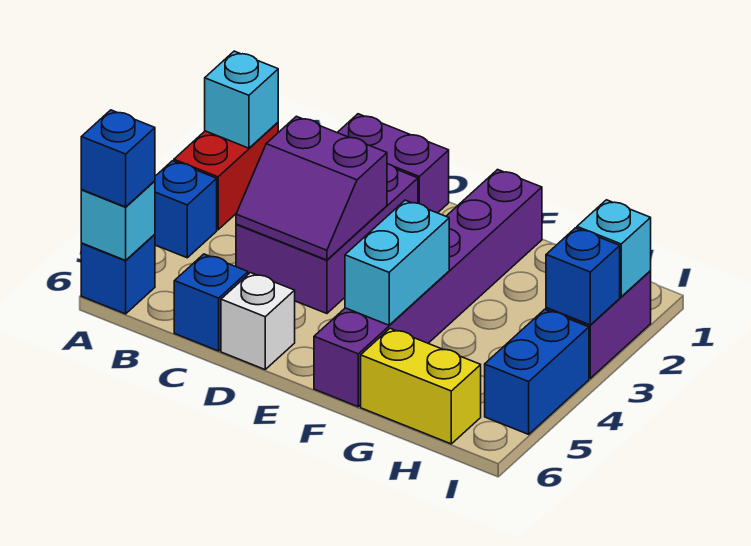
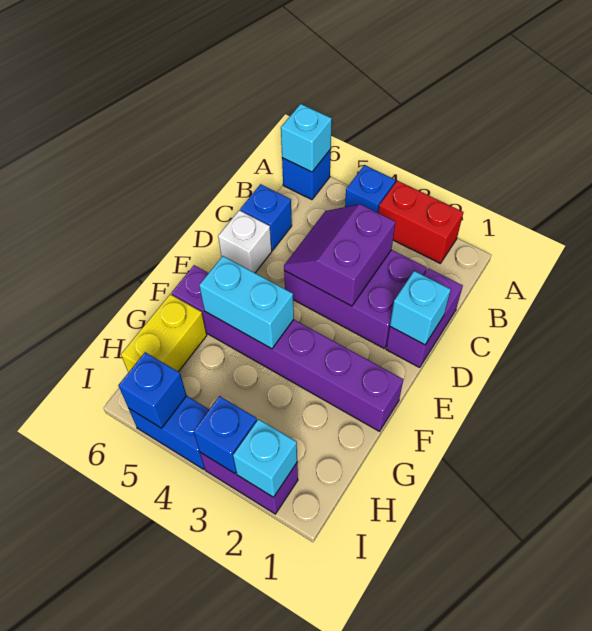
cyan 1x1 brick [205,51,278,148] -> cyan 1x1 brick moved to [390,271,451,345]
blue 1x1 brick [81,110,155,207] -> blue 1x1 brick moved to [118,352,187,428]

